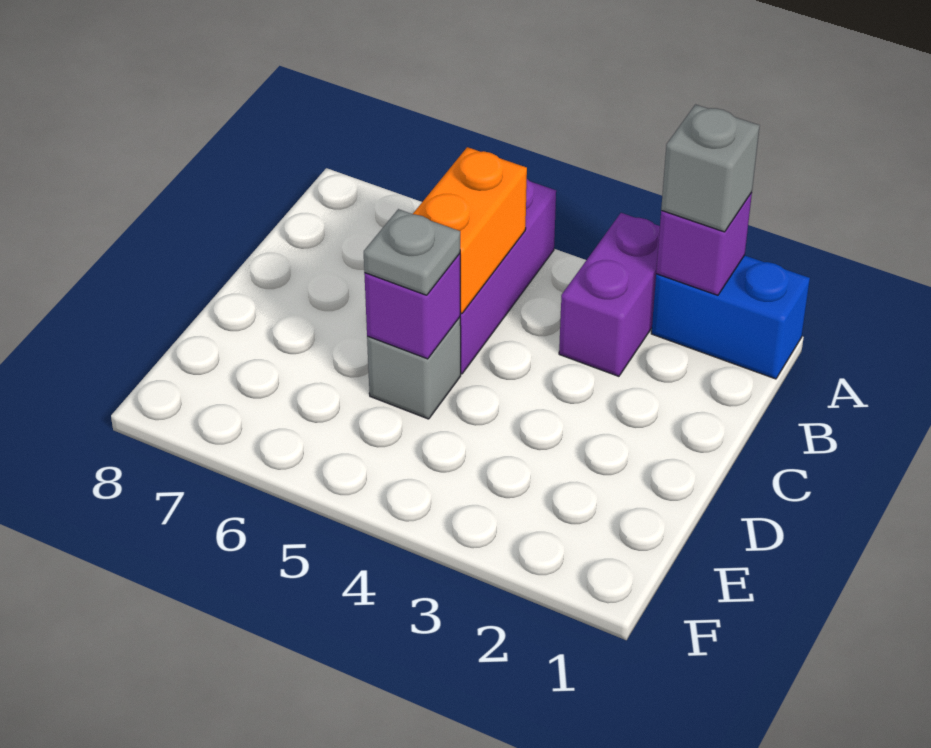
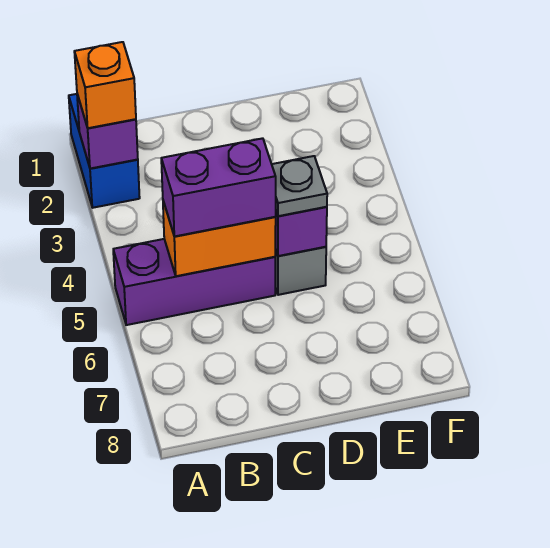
grey 1x1 brick [661,104,760,232] -> orange 1x1 brick [74,42,136,128]
purple 1x2 brick [559,213,660,376] -> purple 1x2 brick moved to [161,138,276,236]

